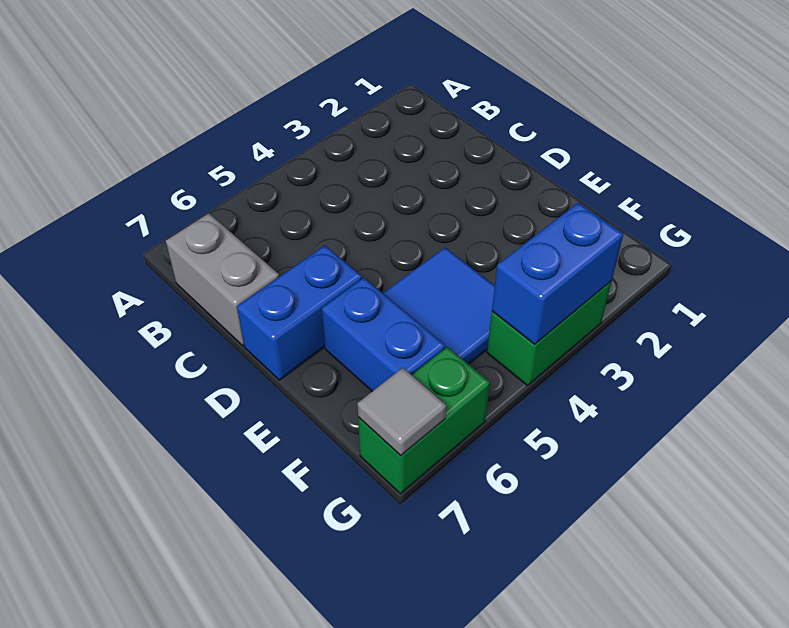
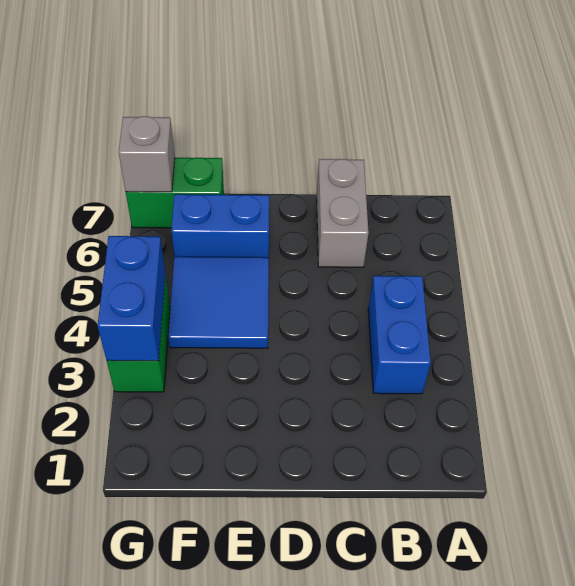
grey 1x2 brick [166,213,279,346] -> grey 1x2 brick turned to [317,159,369,267]
blue 1x2 brick [237,246,362,380] -> blue 1x2 brick moved to [368,276,431,394]
green 1x2 brick [358,347,490,494] -> green 1x2 brick turned to [126,158,224,228]
grey 1x1 tile [357,368,446,456] -> grey 1x1 brick [119,116,175,192]

